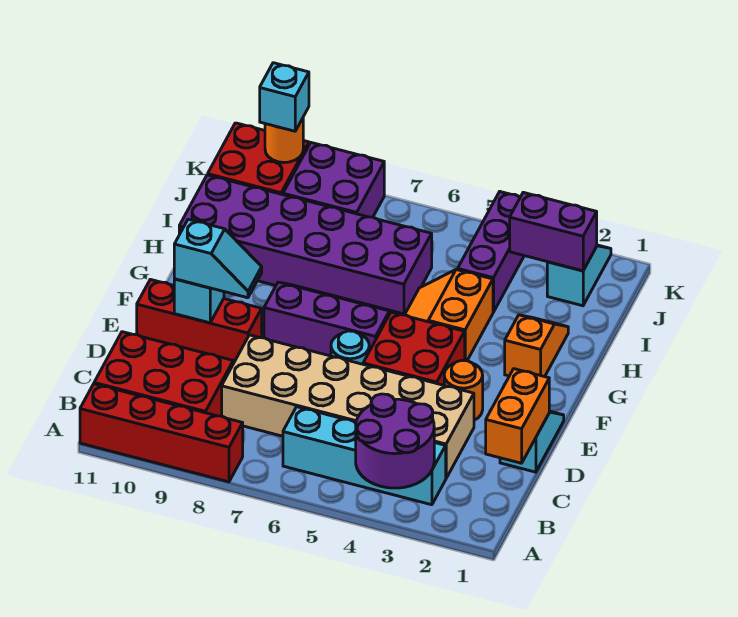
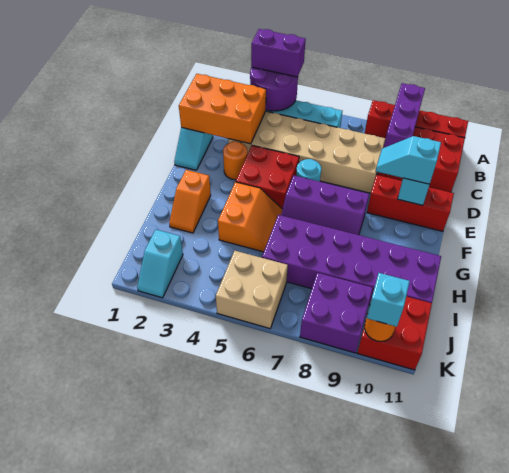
orange 1x2 brick [486,369,549,463] -> orange 2x3 brick [179,74,266,144]
purple 1x3 brick [458,192,524,312] -> purple 1x3 brick moved to [384,83,425,148]
purple 1x2 brick [510,192,597,271] -> purple 1x2 brick moved to [251,29,306,77]
none -> tan 2x2 brick [216,250,288,329]

